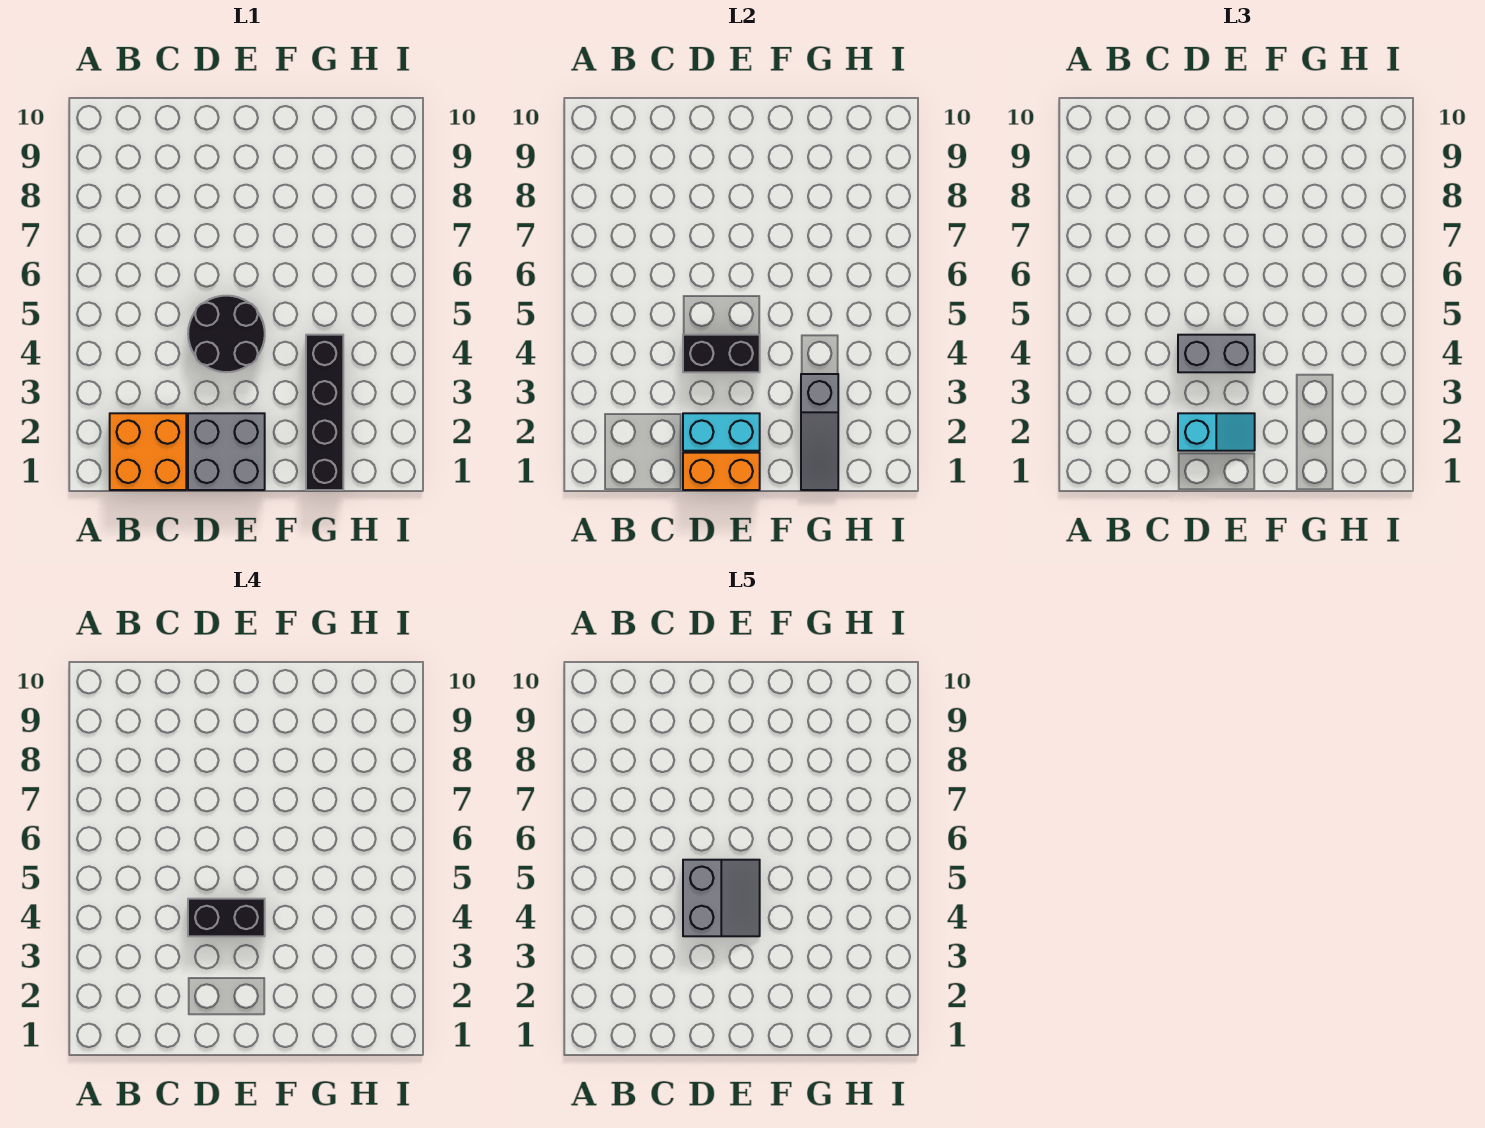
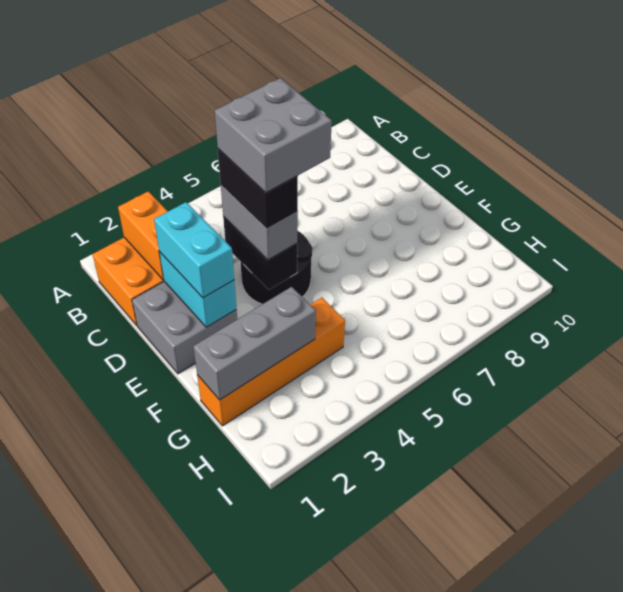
orange 1x2 brick [683,453,760,490] -> orange 1x2 brick moved to [118,191,168,280]
cyan 1x2 slope [1178,413,1255,451] -> cyan 1x2 brick [154,202,234,298]
grey 2x2 slope [683,860,760,936] -> grey 2x2 brick [215,78,332,193]
black 1x4 brick [306,335,343,490] -> orange 1x4 brick [197,298,345,426]
grey 1x3 slope [801,374,838,490] -> grey 1x3 brick [193,287,316,400]

